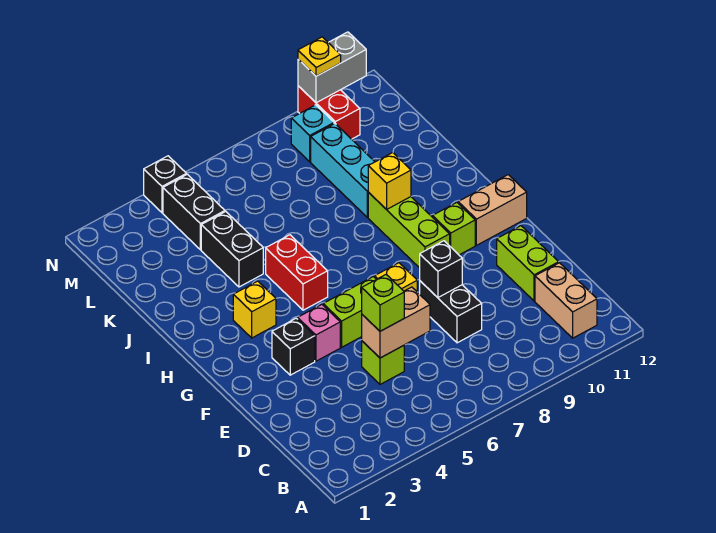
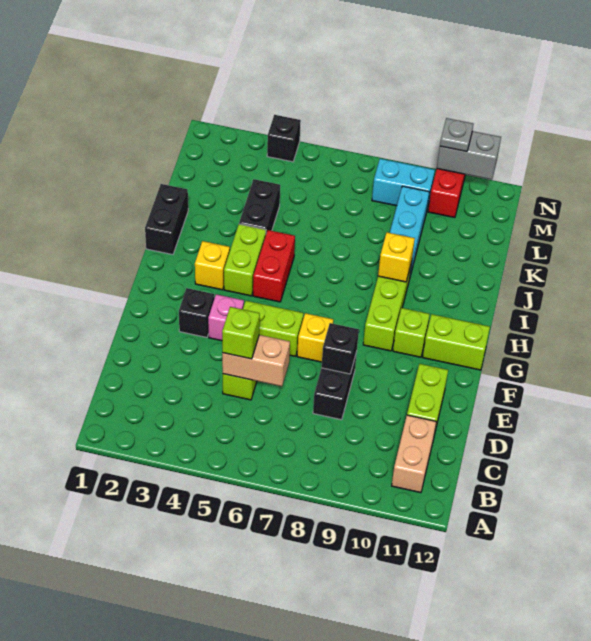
tan 1x2 brick [458,175,527,245] -> lime 1x2 brick [423,314,490,370]
none -> lime 1x2 brick [224,224,266,296]
black 1x2 brick [163,174,225,250] -> black 1x2 brick moved to [145,184,188,255]
cyan 1x1 brick [291,105,334,162] -> cyan 1x2 brick [372,159,435,209]
yellow 1x1 plate [298,37,341,76] -> grey 1x1 plate [440,118,473,152]

